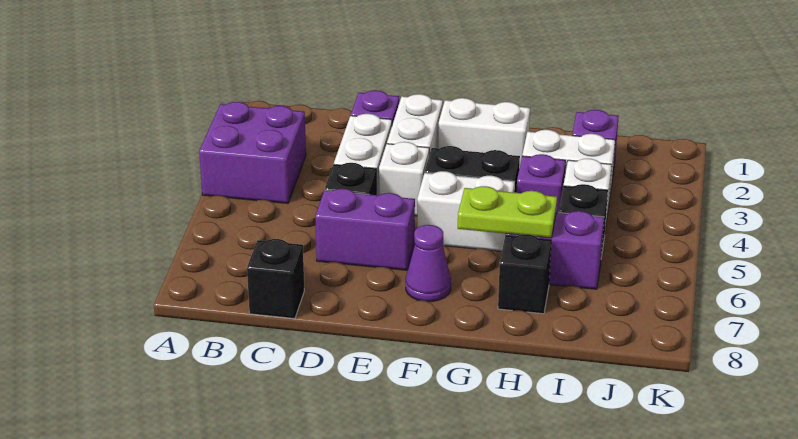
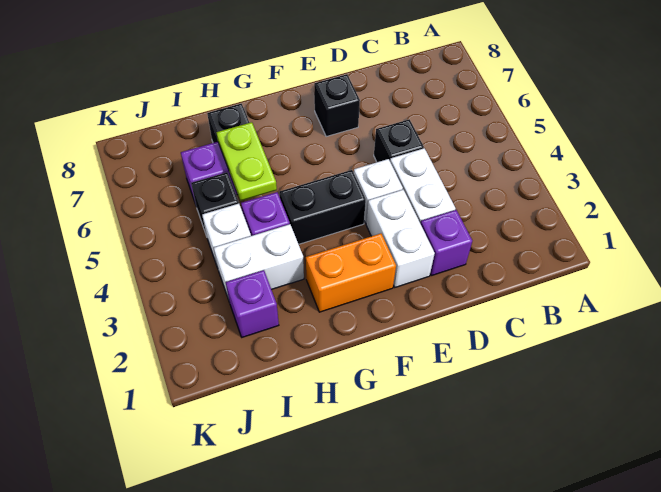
purple 2x2 brick [199,102,306,203] -> none
black 1x1 brick [247,239,304,319] -> black 1x1 brick moved to [314,74,360,137]
purple 1x2 brick [315,189,415,270] -> none
white 1x2 brick [438,98,530,168] -> orange 1x2 brick [306,234,396,312]
white 1x2 brick [417,171,514,251] -> none
purple 1x1 cone [406,225,451,302] -> none
lime 1x2 plate [458,186,557,238] -> lime 1x2 plate turned to [216,122,277,201]

